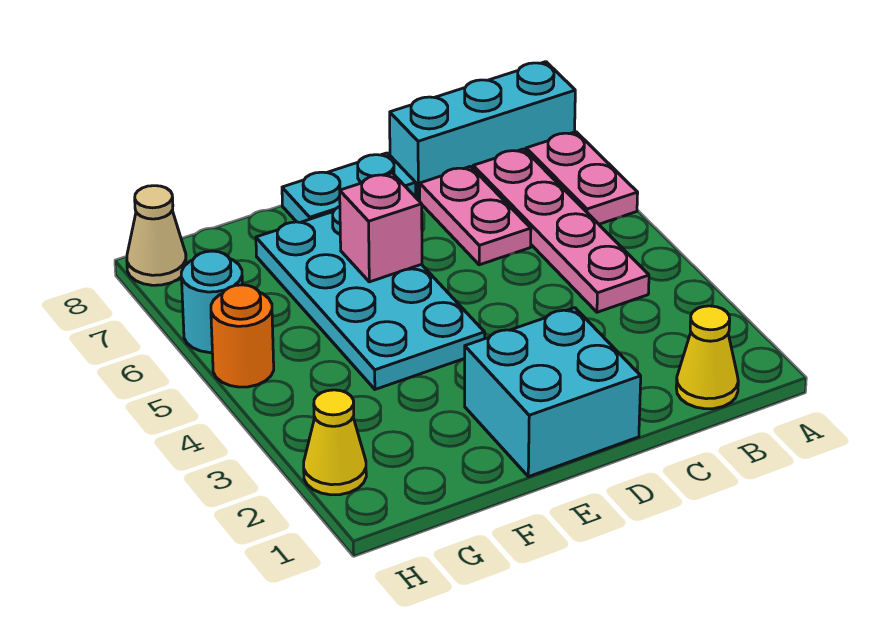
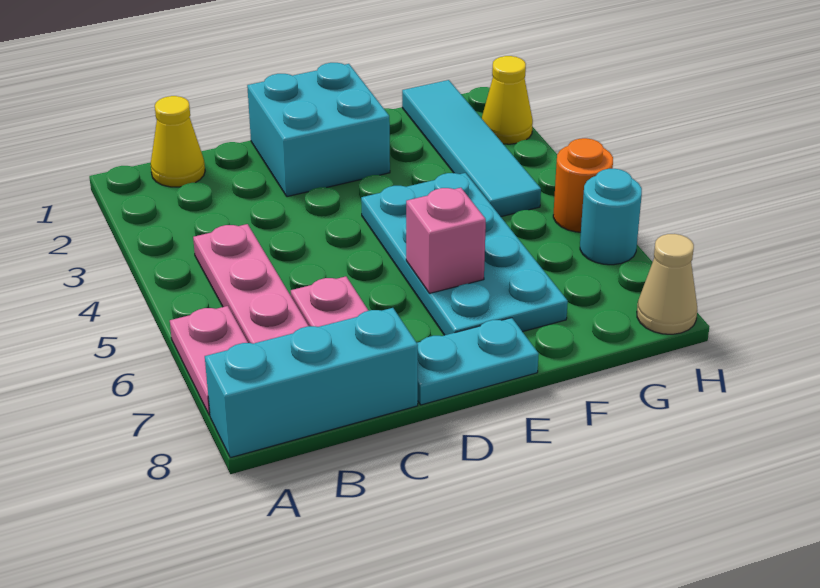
none -> cyan 1x4 tile [402,80,541,217]

